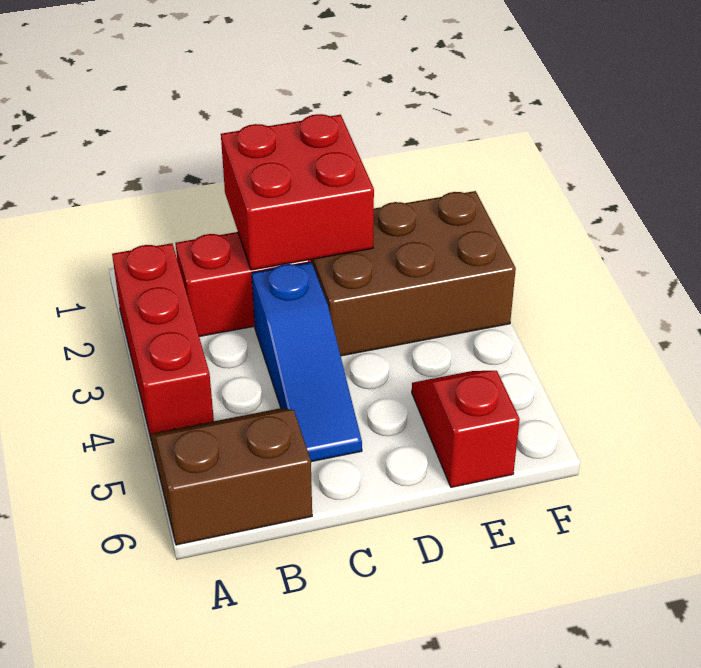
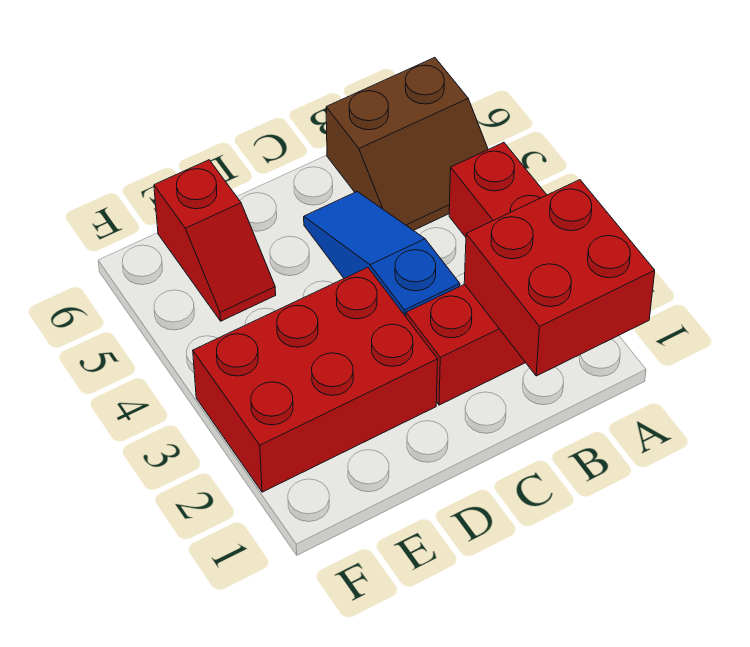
red 2x2 brick [221,114,374,270] -> red 2x2 brick moved to [464,180,655,376]
brown 2x3 brick [311,191,516,356] -> red 2x3 brick [193,268,438,492]

